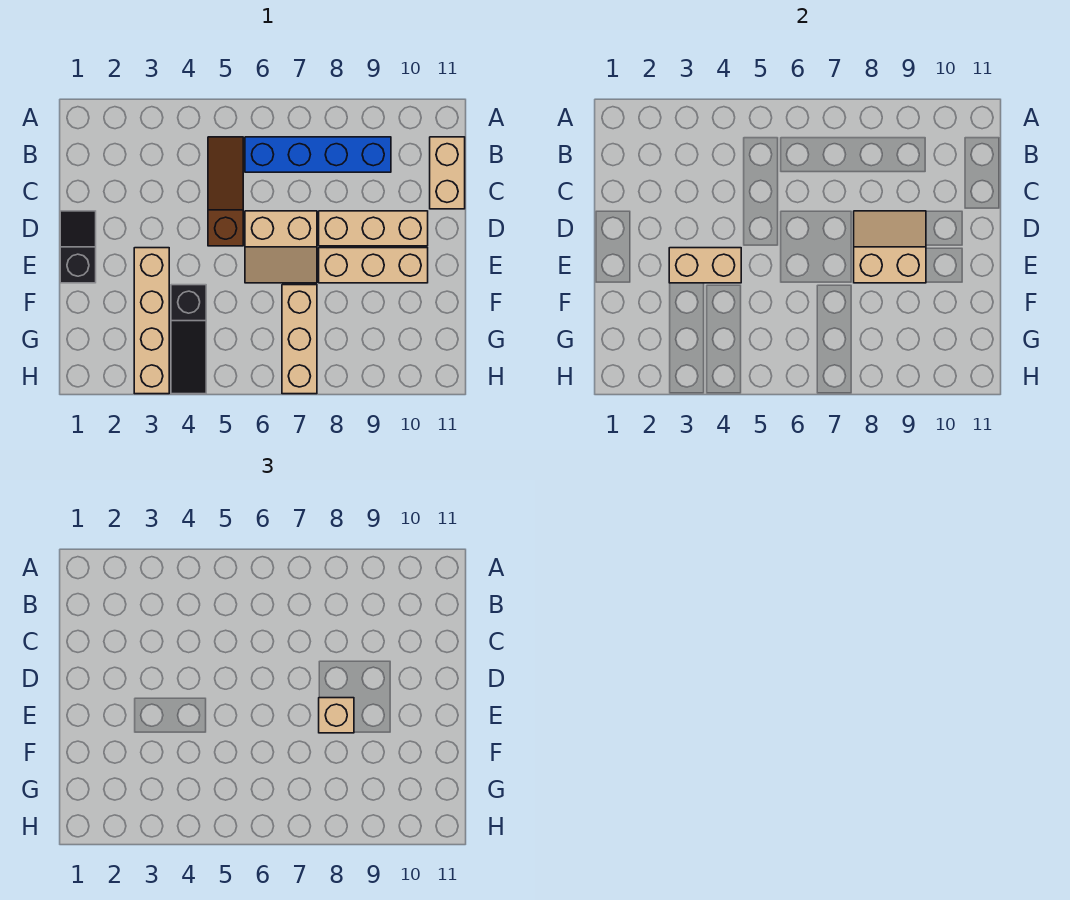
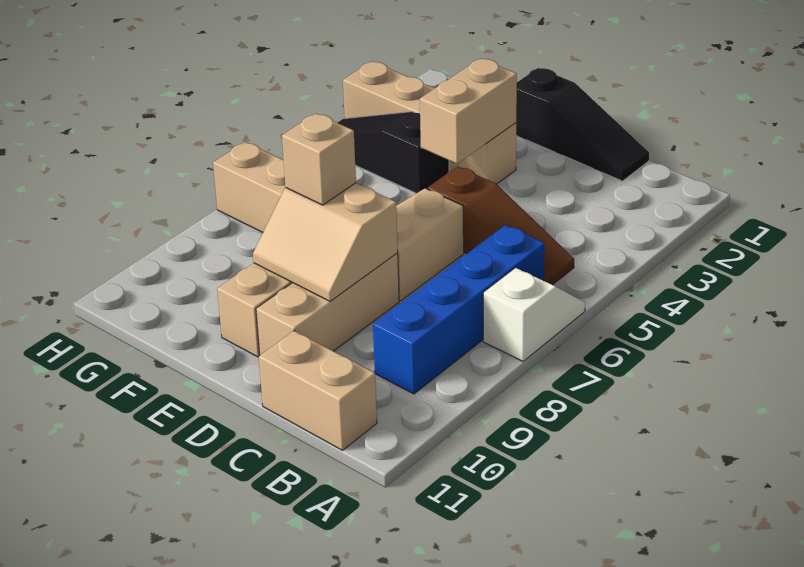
none -> white 1x2 slope [483,268,585,361]
black 1x2 slope [60,211,96,283] -> black 1x3 slope [516,68,649,181]
tan 2x2 slope [854,211,926,283] -> tan 2x2 slope turned to [253,183,398,301]

